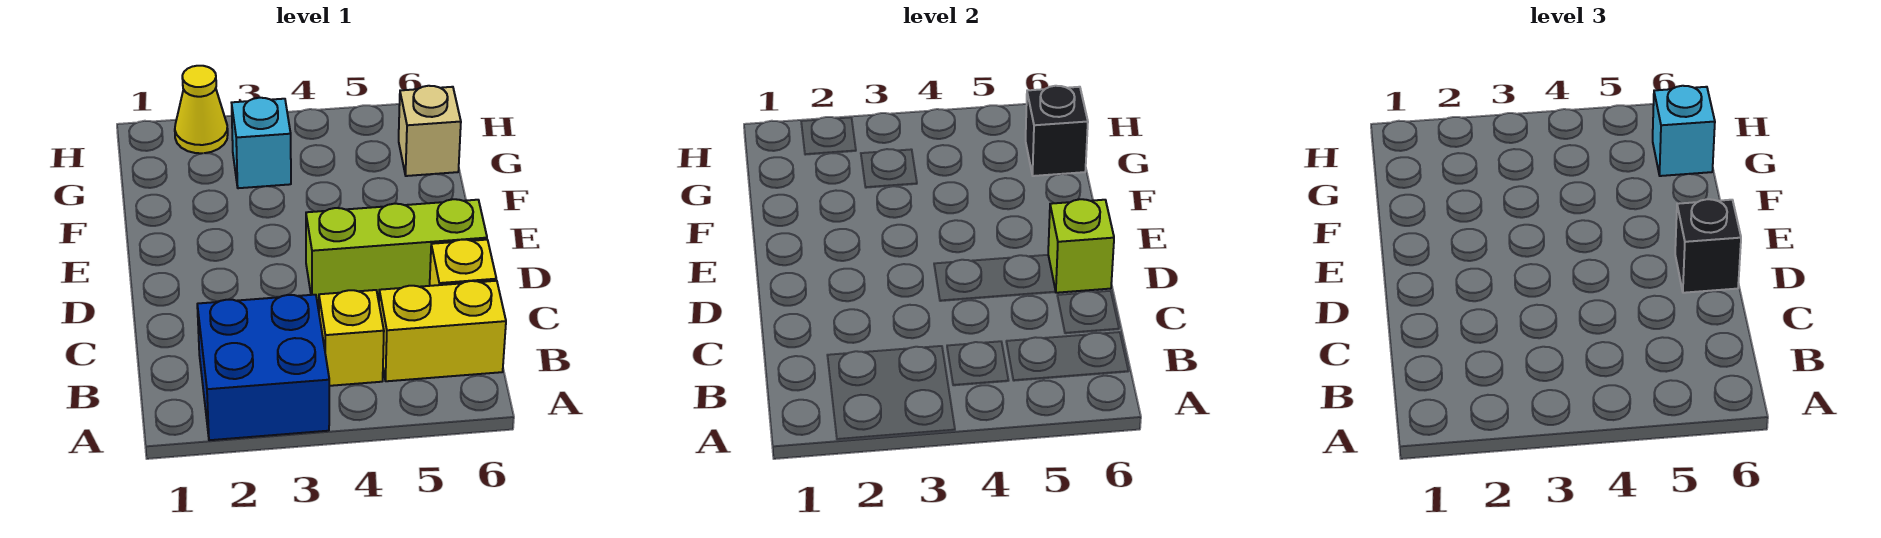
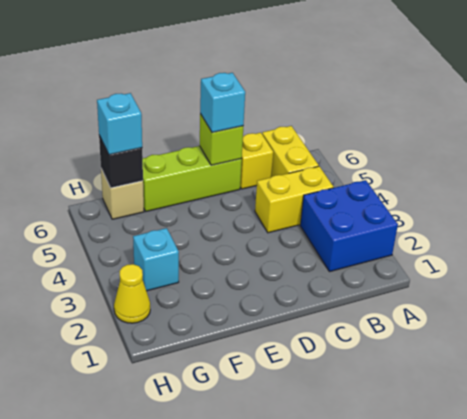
yellow 1x1 brick [319,290,384,386] -> yellow 1x2 brick [255,166,333,233]
lime 1x3 brick [306,199,487,301] -> lime 1x3 brick turned to [143,146,242,211]
black 1x1 brick [1675,199,1741,293] -> cyan 1x1 brick [200,73,245,133]

